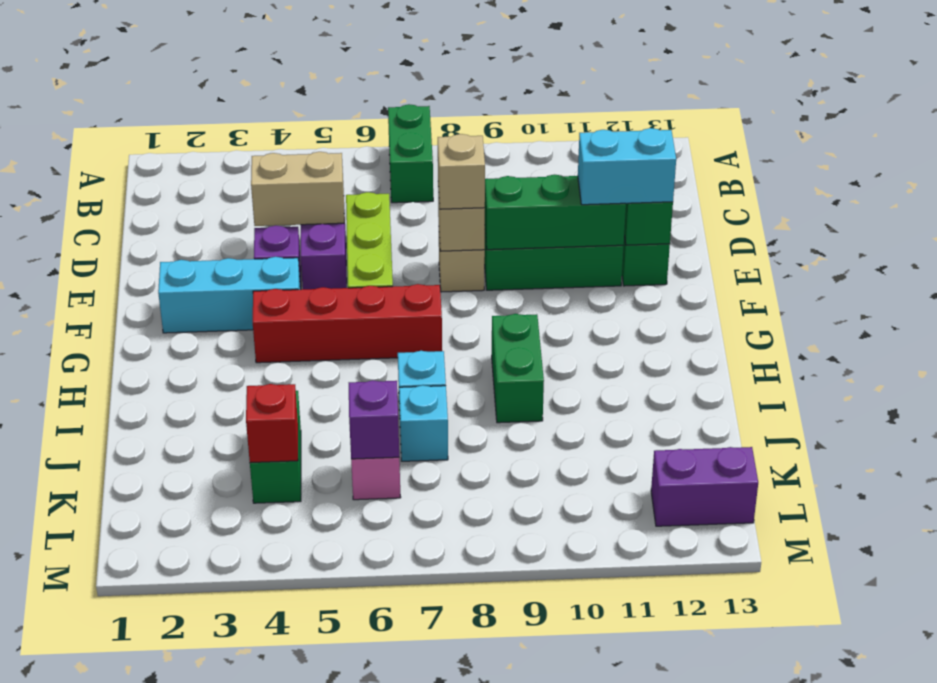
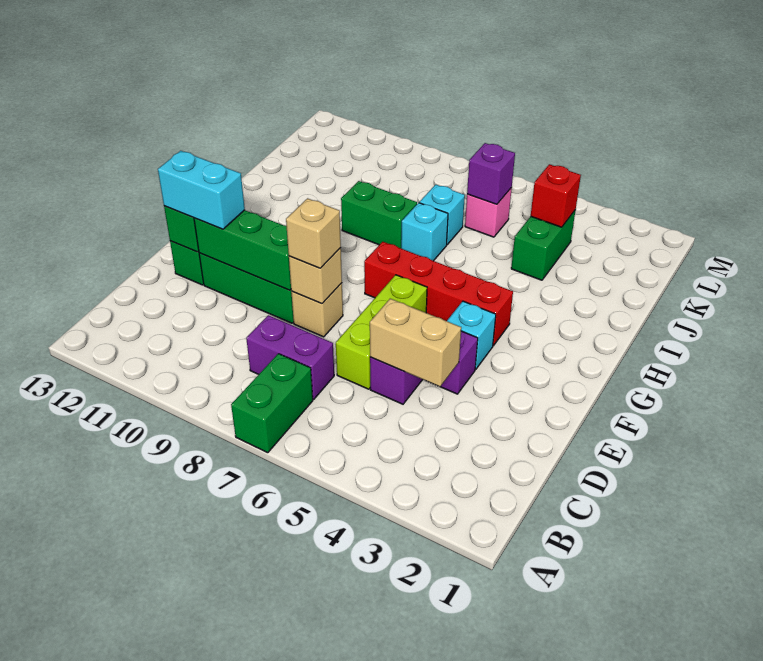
cyan 1x3 brick [158,257,300,333] -> cyan 1x1 brick [447,301,496,369]
green 1x2 brick [492,314,544,423] -> green 1x2 brick turned to [341,181,417,248]
purple 1x2 brick [651,447,758,526] -> purple 1x2 brick moved to [246,315,334,399]

